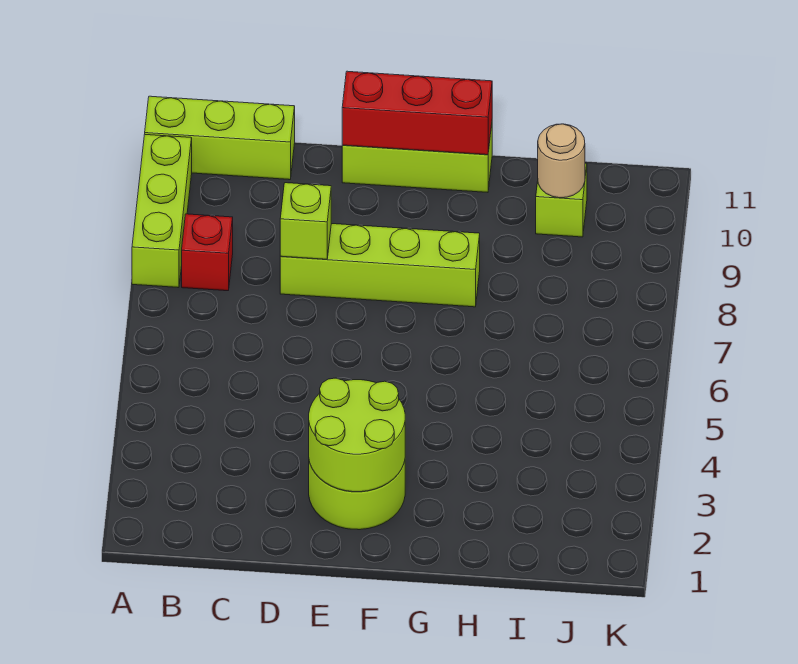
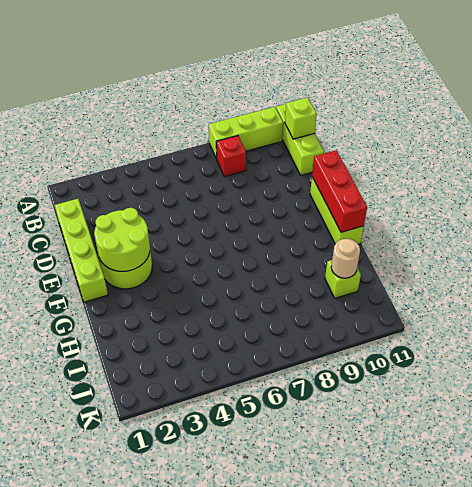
lime 1x4 brick [280,224,480,307] -> lime 1x4 brick moved to [55,199,108,302]
lime 1x1 brick [280,183,331,259] -> lime 1x1 brick moved to [285,97,317,139]

